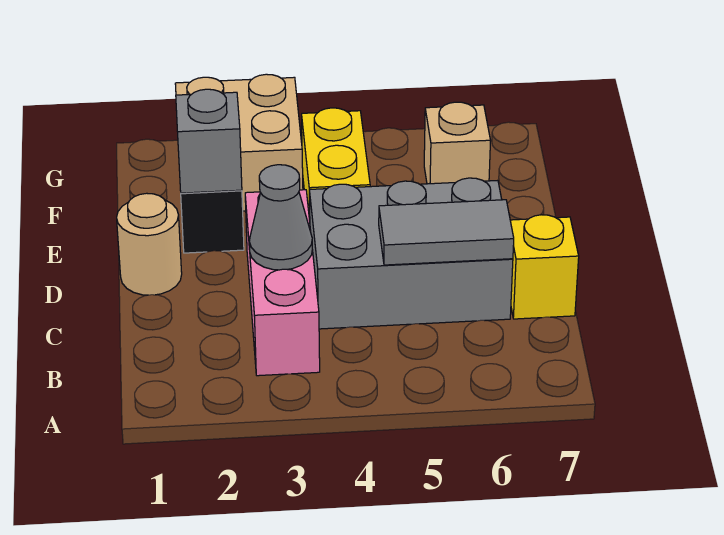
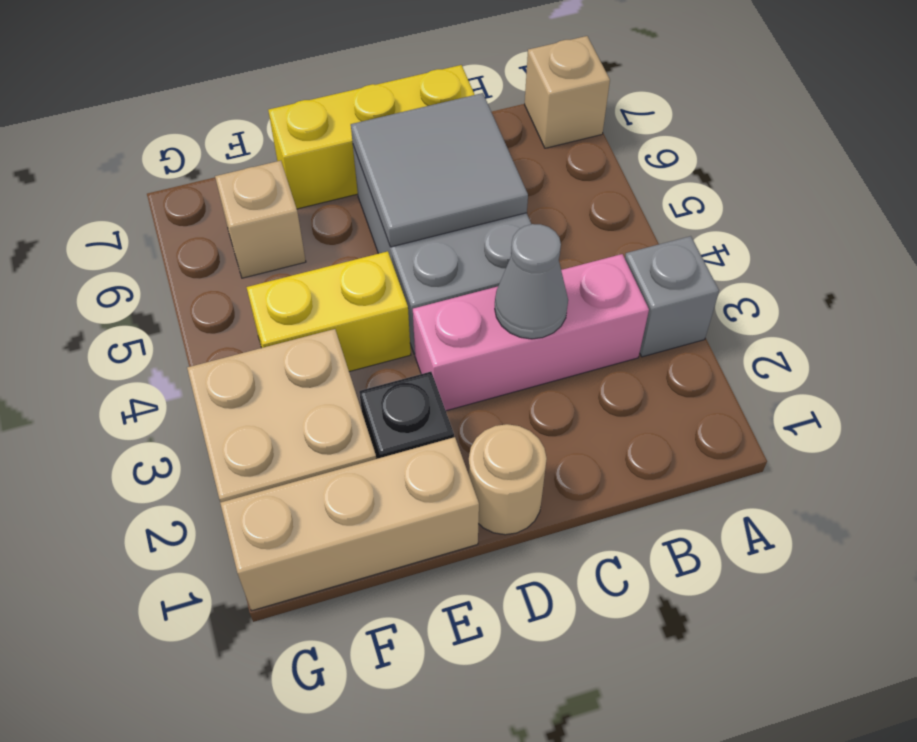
none -> tan 1x1 brick [525,36,610,148]
grey 1x2 tile [379,200,514,265] -> grey 2x2 tile [351,93,528,247]
yellow 1x1 brick [510,215,579,319] -> yellow 1x3 brick [268,65,475,209]
none -> tan 1x3 brick [220,437,479,611]
grey 1x1 brick [176,89,242,193] -> grey 1x1 brick moved to [625,236,719,357]

